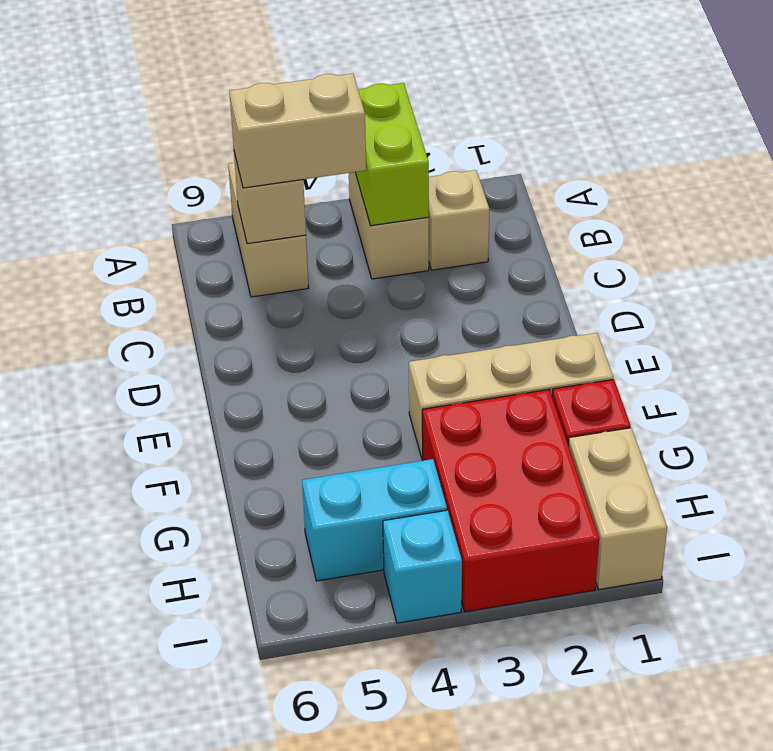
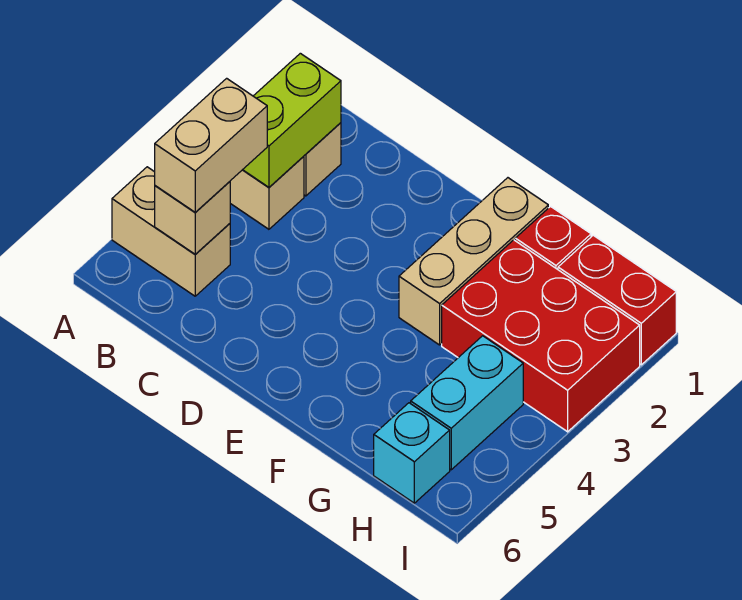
lime 1x2 brick [355,83,429,226] -> lime 1x2 brick turned to [243,53,341,187]
tan 1x2 brick [569,428,667,589] -> red 1x2 brick [558,235,676,365]
cyan 1x1 brick [383,510,462,623] -> cyan 1x1 brick moved to [374,403,450,503]

